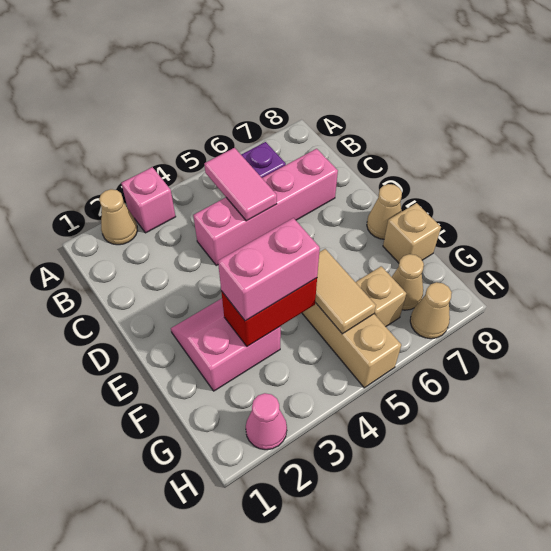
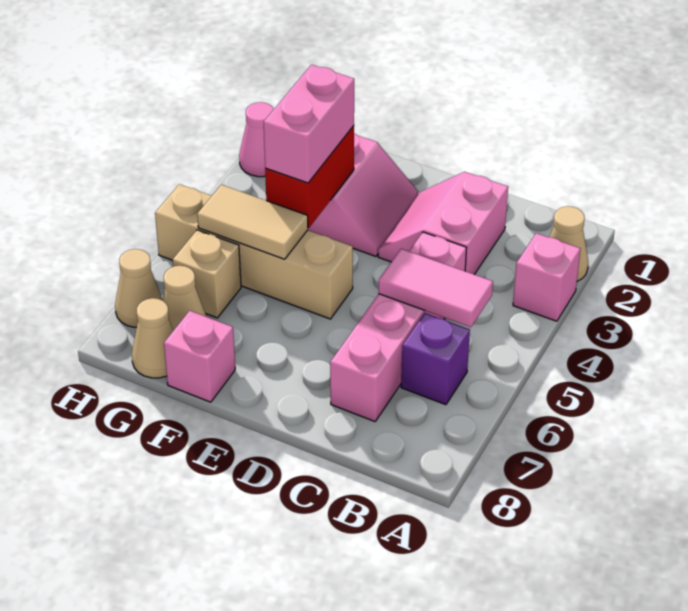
none -> pink 2x2 slope [378,172,508,275]
tan 1x1 cone [367,184,402,239] -> tan 1x1 cone moved to [132,298,173,378]
tan 1x1 brick [383,203,441,263] -> pink 1x1 brick [164,311,235,402]

